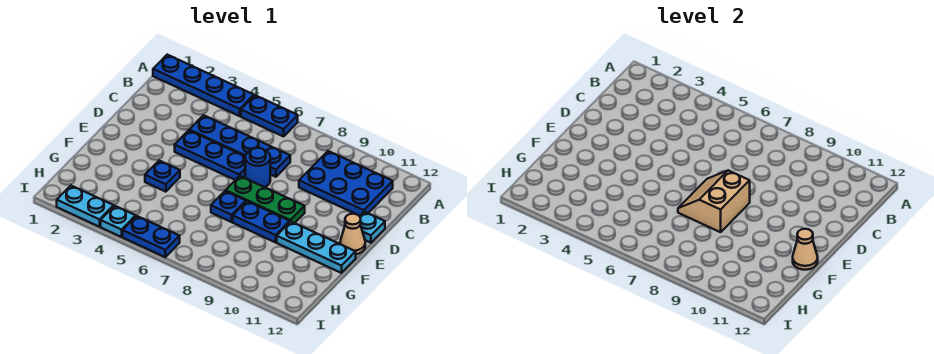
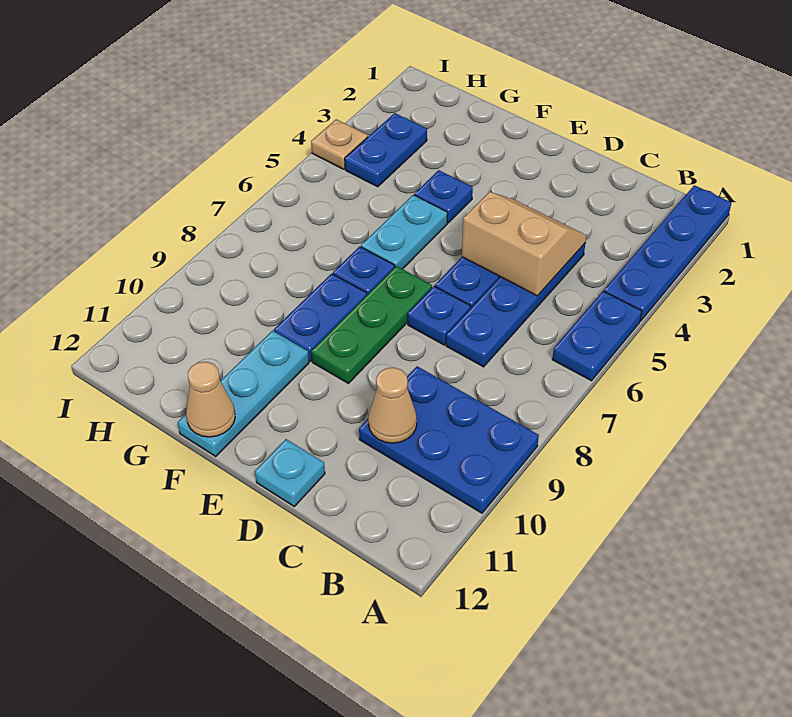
blue 2x3 plate [299,151,393,216] -> blue 2x3 plate turned to [359,366,539,513]
blue 1x1 round brick [245,148,270,187] -> blue 1x1 plate [408,286,470,345]
tan 2x2 slope [678,170,750,232] -> tan 2x2 slope moved to [462,192,586,296]
tan 1x1 cone [340,214,365,254] -> tan 1x1 cone moved to [368,367,417,443]
cyan 1x2 plate [57,186,114,227] -> cyan 1x2 plate moved to [361,195,448,269]
cyan 1x1 plate [101,206,136,237] -> tan 1x1 plate [311,119,368,169]
blue 1x2 plate [123,216,180,257] -> blue 1x2 plate moved to [345,113,427,187]

